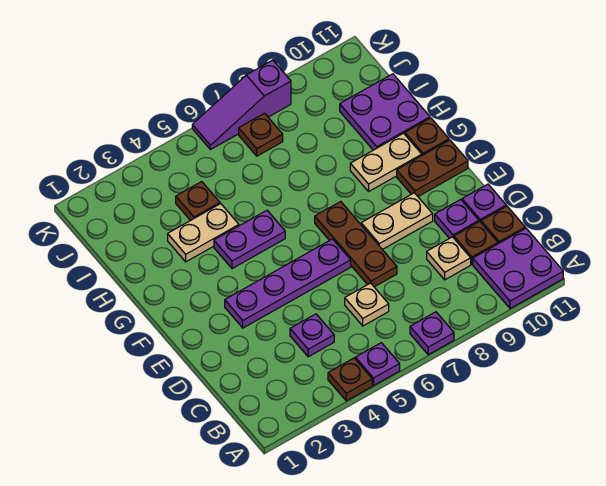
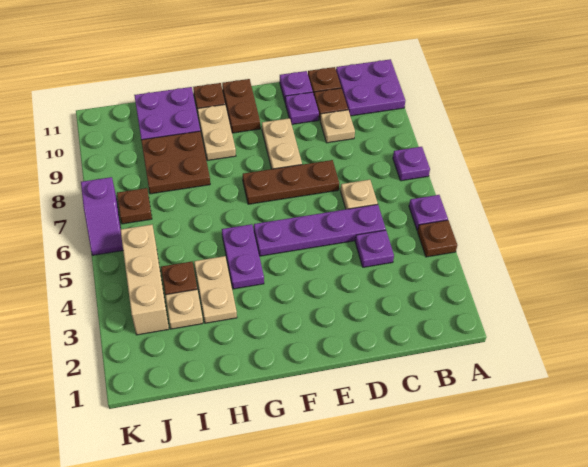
purple 1x4 plate [225,239,351,328] -> purple 1x4 plate turned to [254,204,386,256]
none -> brown 2x2 plate [141,131,210,194]
none -> tan 1x1 plate [165,289,203,329]
none -> tan 1x3 brick [121,225,169,335]
purple 1x3 slope [192,60,291,150] -> purple 1x2 slope [81,177,123,255]

